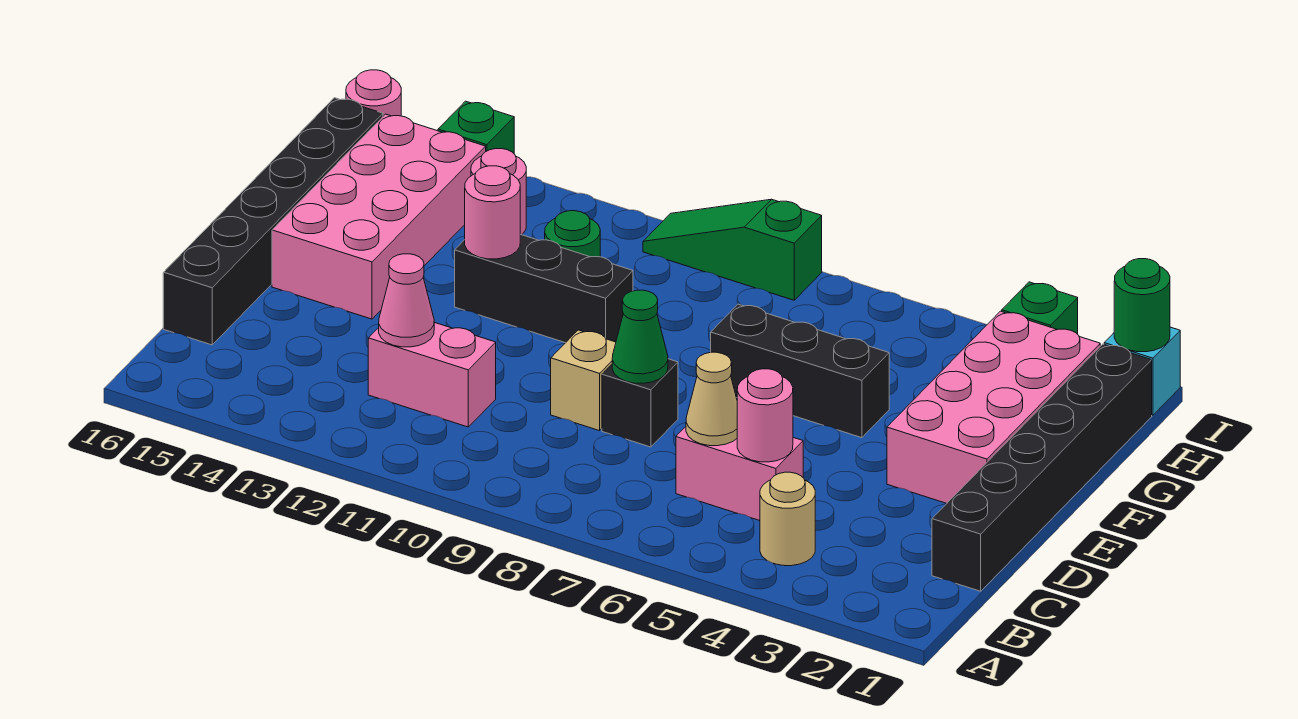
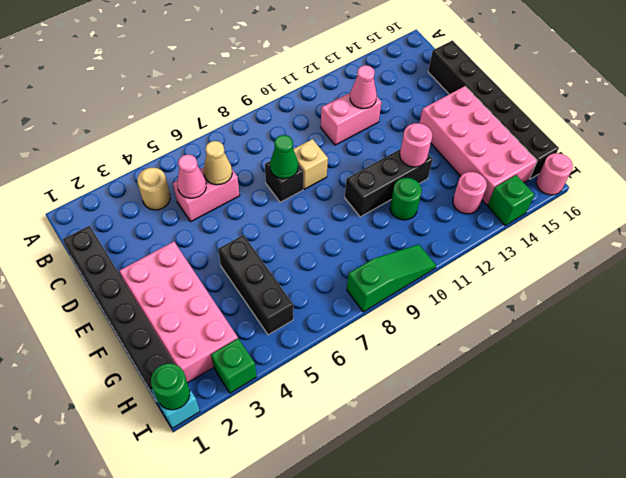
pink 1x1 round brick [737,369,793,462] -> pink 1x1 cone [177,154,206,198]
black 1x3 brick [711,304,889,438] -> black 1x3 brick turned to [218,235,293,335]

